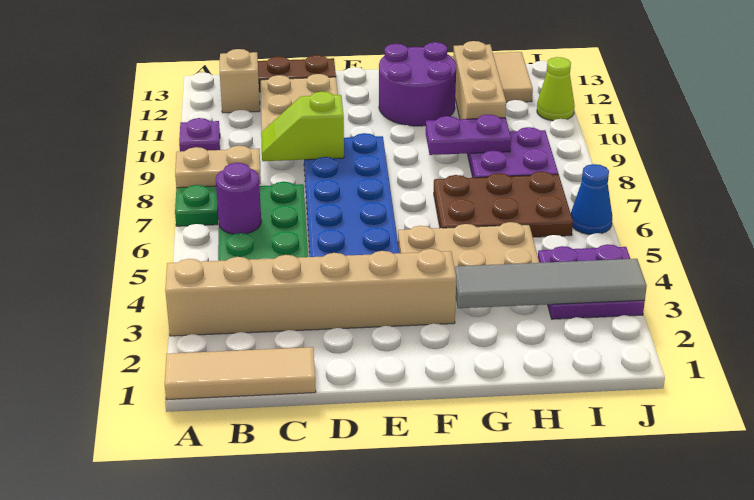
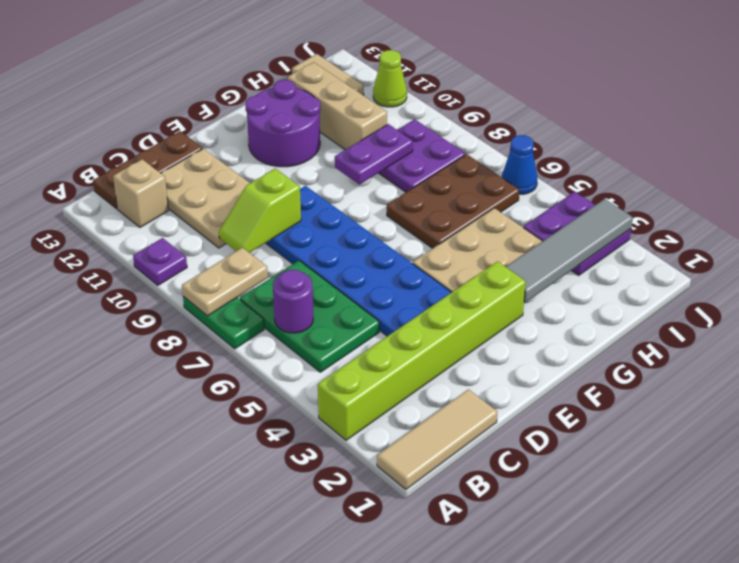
tan 1x6 brick [165,249,456,336] -> lime 1x6 brick [318,261,526,440]

